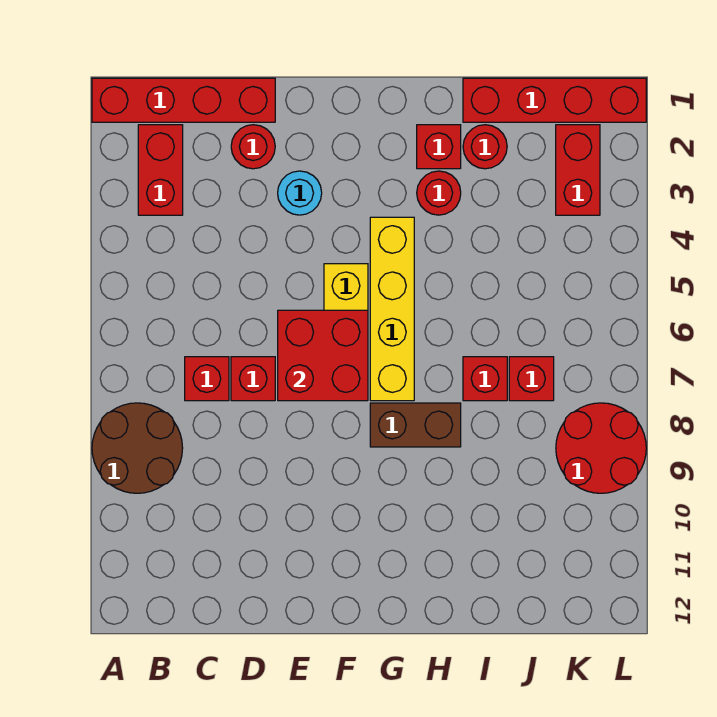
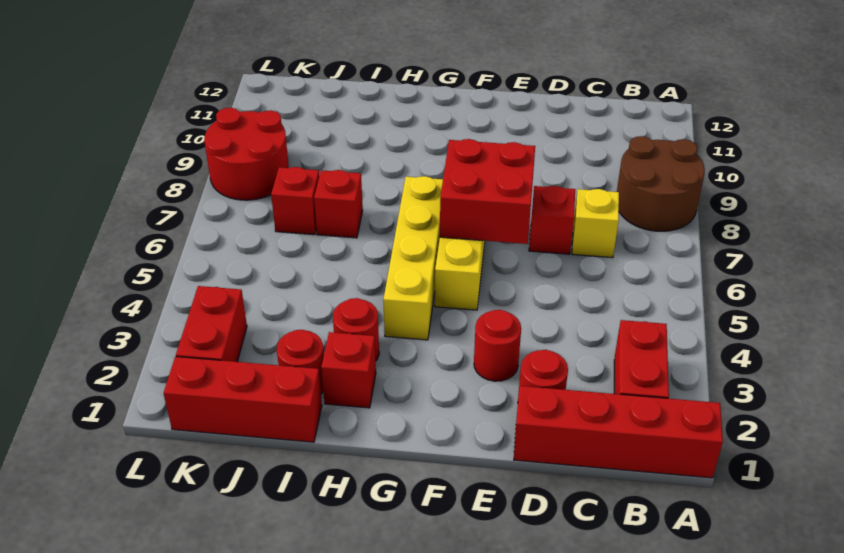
red 1x1 brick [185,357,229,401] -> yellow 1x1 brick [572,189,619,258]
cyan 1x1 round brick [278,171,322,215] -> red 1x1 round brick [474,310,521,381]
brown 1x2 brick [370,403,461,447] -> none
red 1x4 brick [463,78,646,122] -> red 1x3 brick [164,357,322,442]

